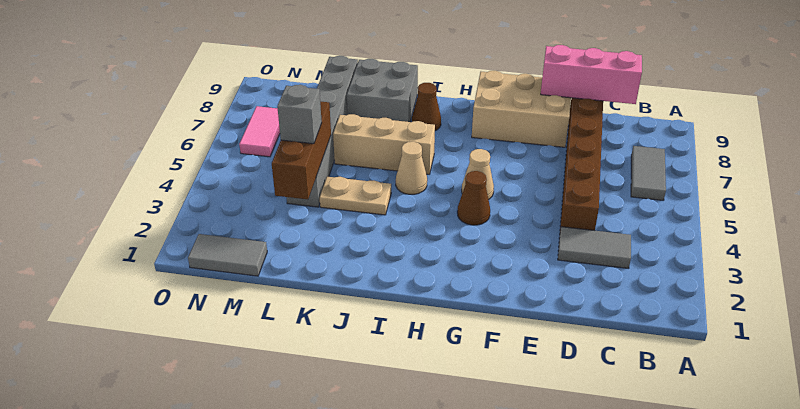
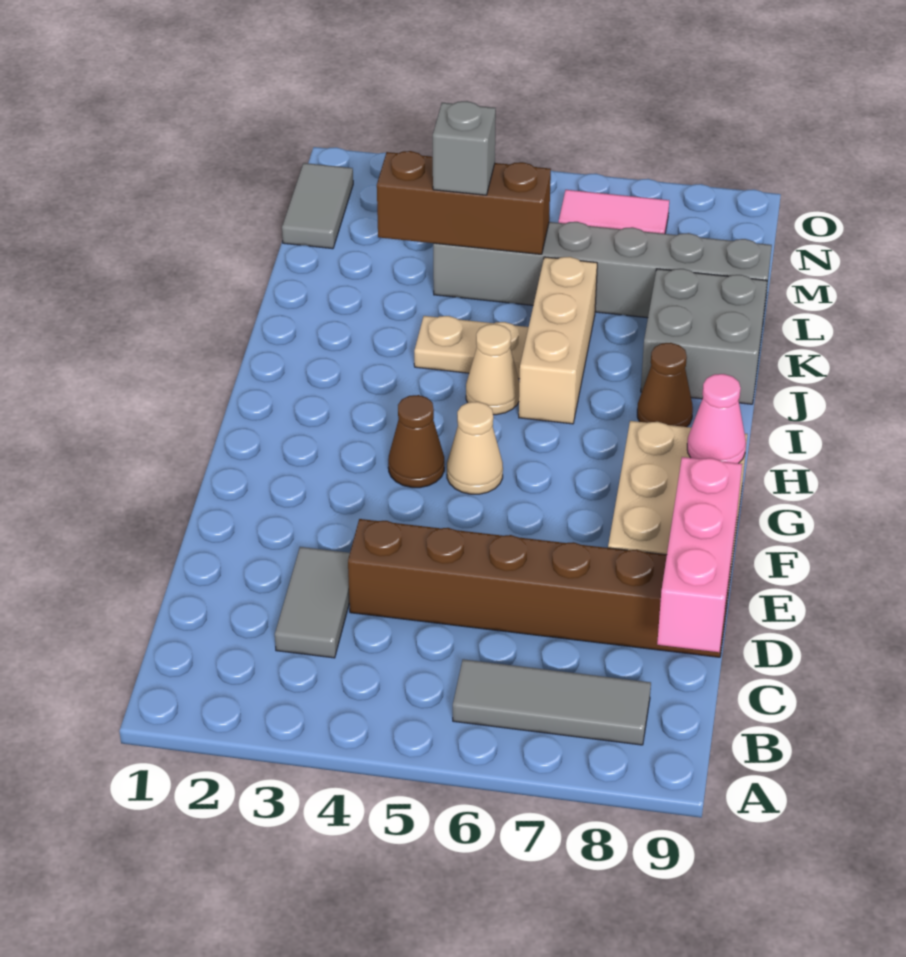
grey 1x2 tile [631,146,666,200] -> grey 1x3 tile [453,659,651,745]
none -> pink 1x1 cone [687,374,746,463]
tan 1x2 plate [320,177,391,215] -> tan 1x2 plate turned to [414,316,528,379]

